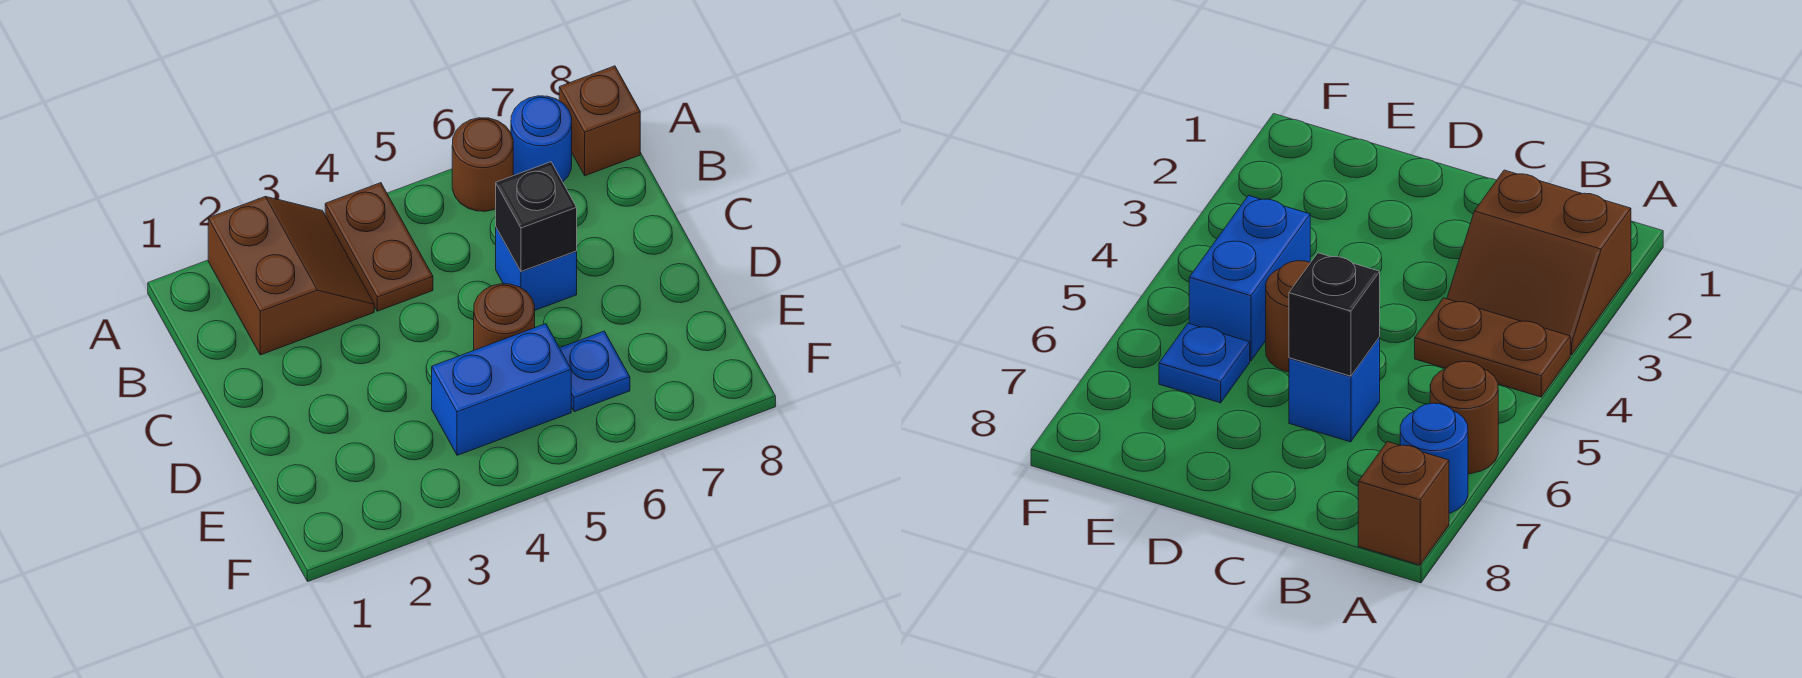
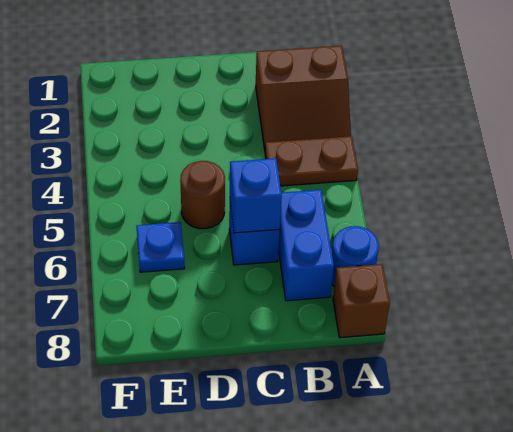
brown 1x1 round brick [452,118,513,211] -> none
black 1x1 brick [496,162,577,271] -> blue 1x1 brick [230,158,282,233]
blue 1x2 brick [432,324,571,455] -> blue 1x2 brick moved to [279,190,334,301]

